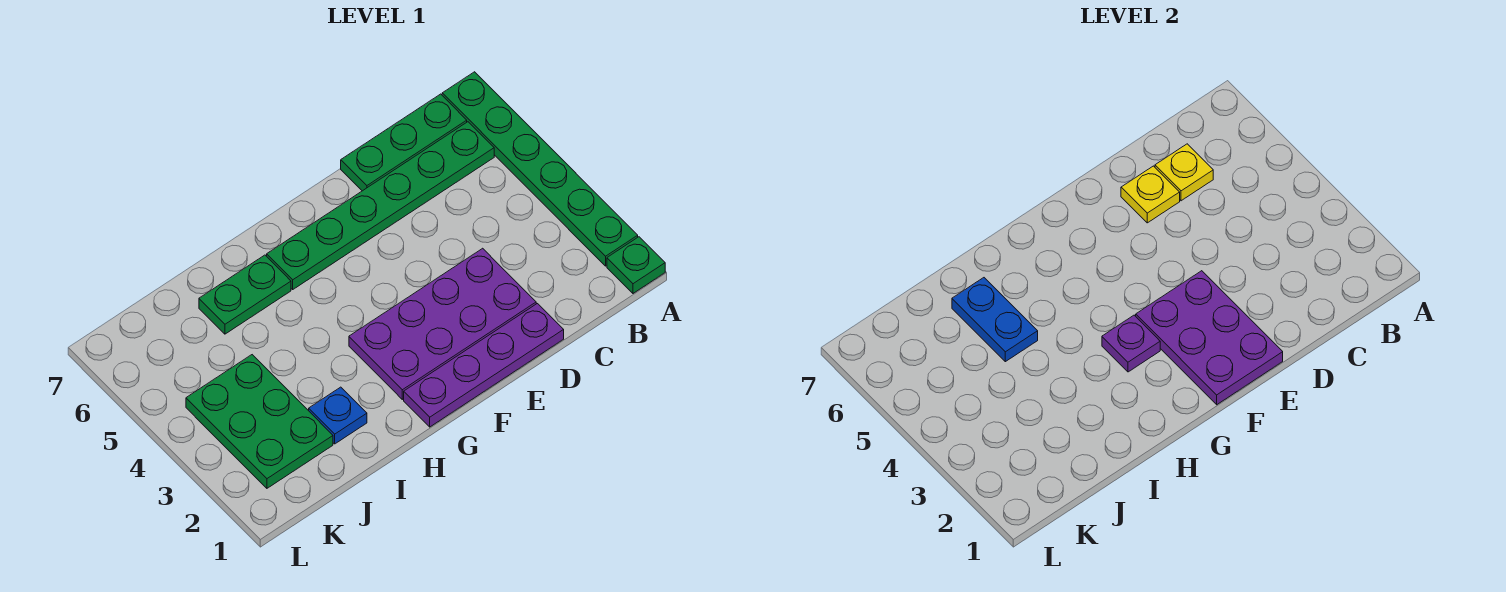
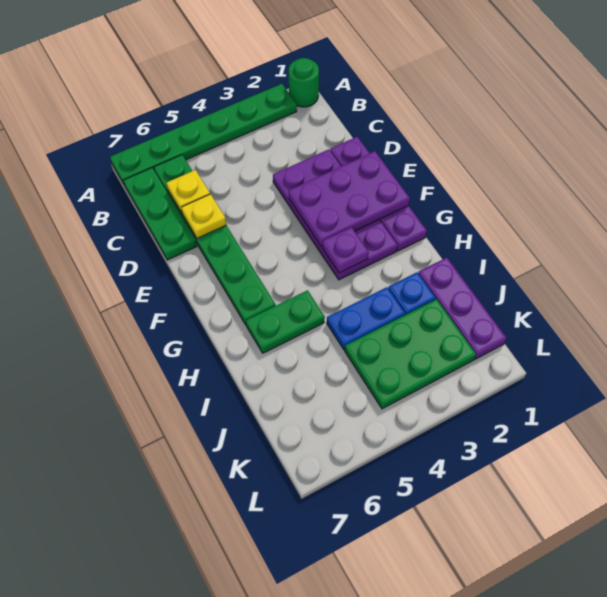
green 1x1 plate [607,237,665,293] -> green 1x1 round brick [289,58,319,107]
green 1x2 plate [199,255,291,334] -> green 1x2 plate turned to [246,290,325,353]
none -> purple 1x3 plate [418,258,506,359]
blue 1x2 plate [952,278,1038,362] -> blue 1x2 plate moved to [327,287,405,350]

